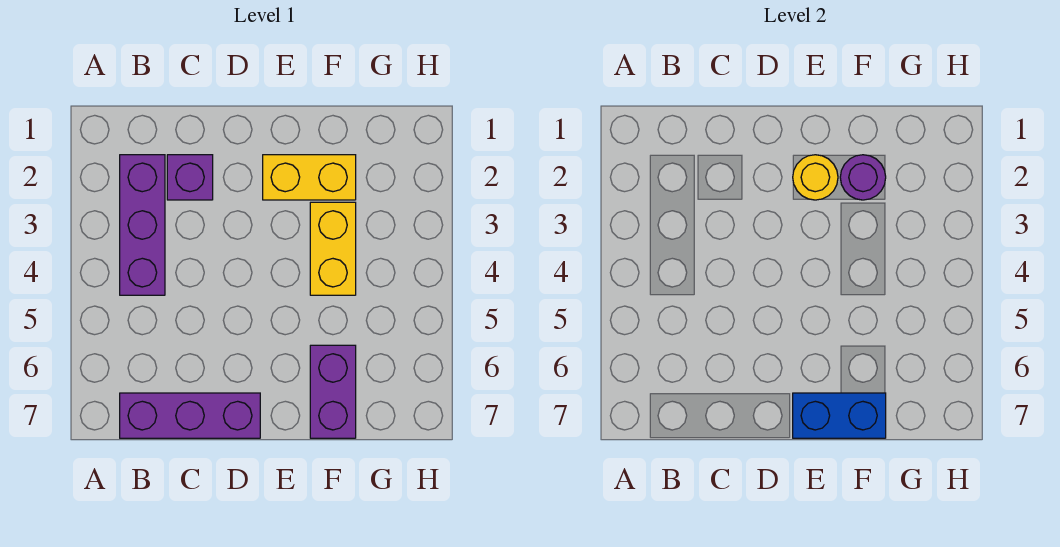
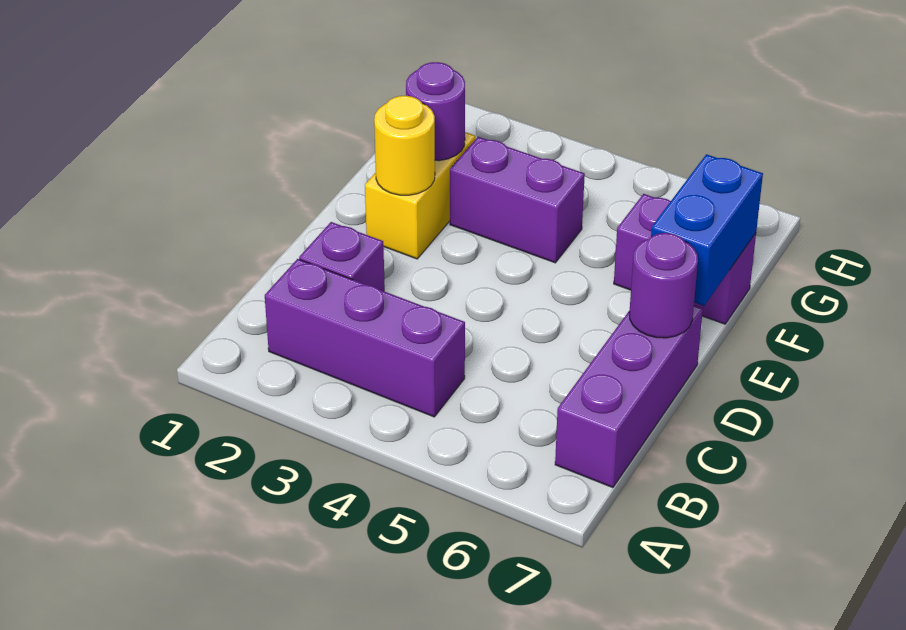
none -> purple 1x1 round brick [629,233,698,338]
yellow 1x2 brick [310,202,356,295] -> purple 1x2 brick [450,137,585,263]

